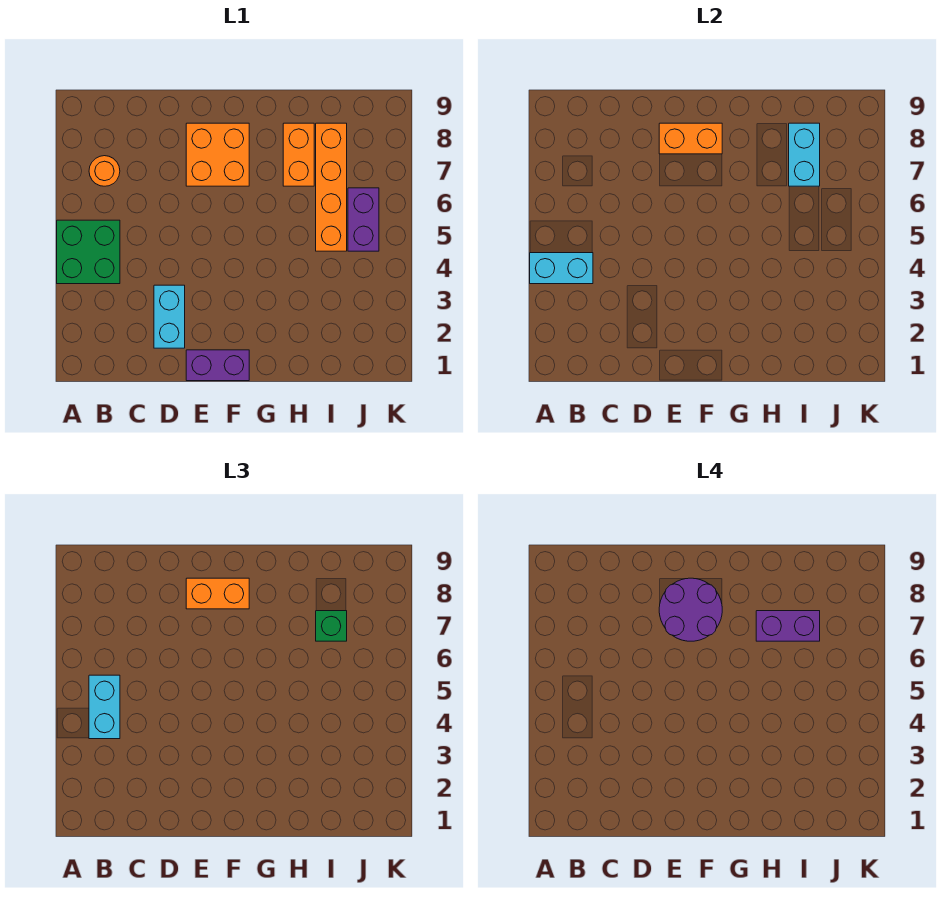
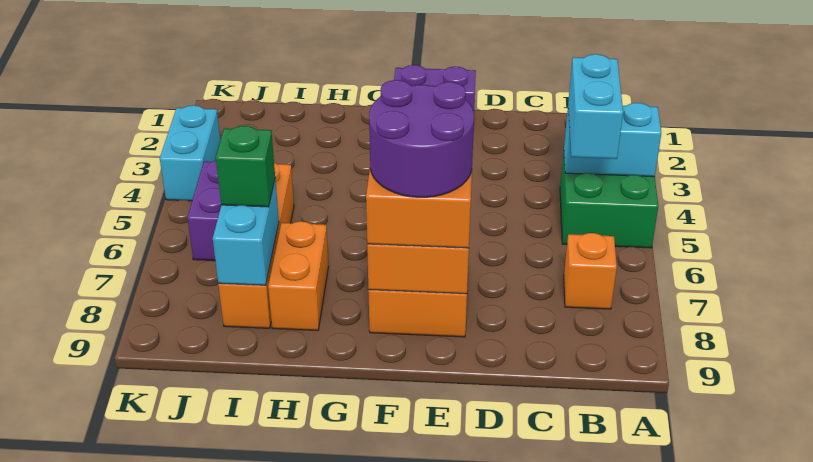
orange 1x1 round brick [89,156,120,186] -> orange 1x1 brick [564,233,617,309]
cyan 1x2 brick [154,285,185,348] -> cyan 1x2 brick moved to [160,105,220,201]
purple 1x2 brick [756,611,820,641] -> none

